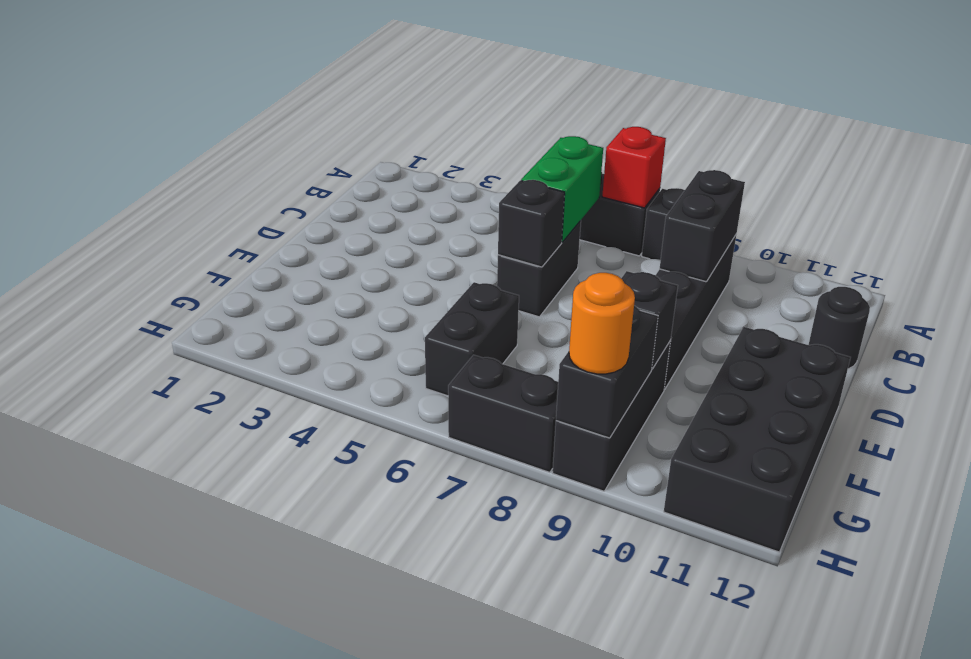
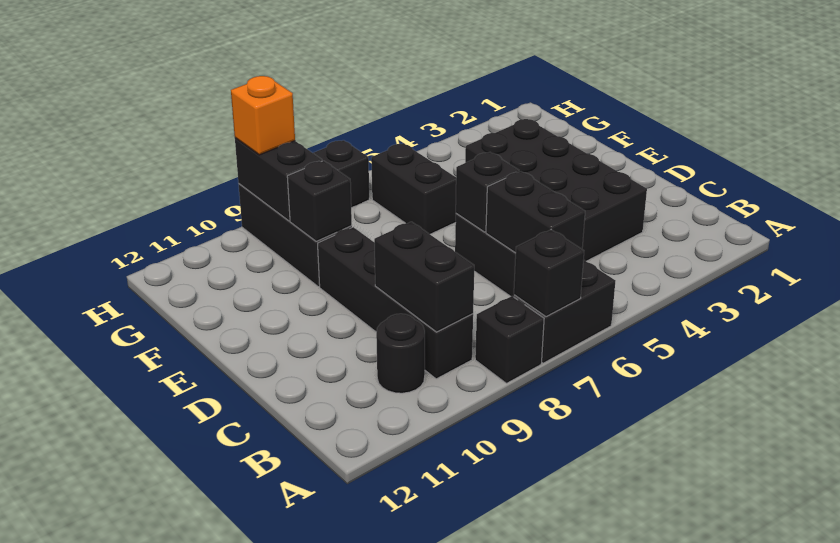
red 1x1 brick [602,127,666,208] -> black 1x1 brick [514,230,584,317]
green 1x2 brick [521,136,603,242] -> black 1x2 brick [486,171,585,253]
black 1x1 round brick [809,287,870,369] -> black 1x1 round brick moved to [376,314,425,393]
black 2x4 brick [664,327,851,552] -> black 2x4 brick moved to [465,119,647,261]
orange 1x1 round brick [569,273,635,374] -> orange 1x1 brick [231,76,295,155]

